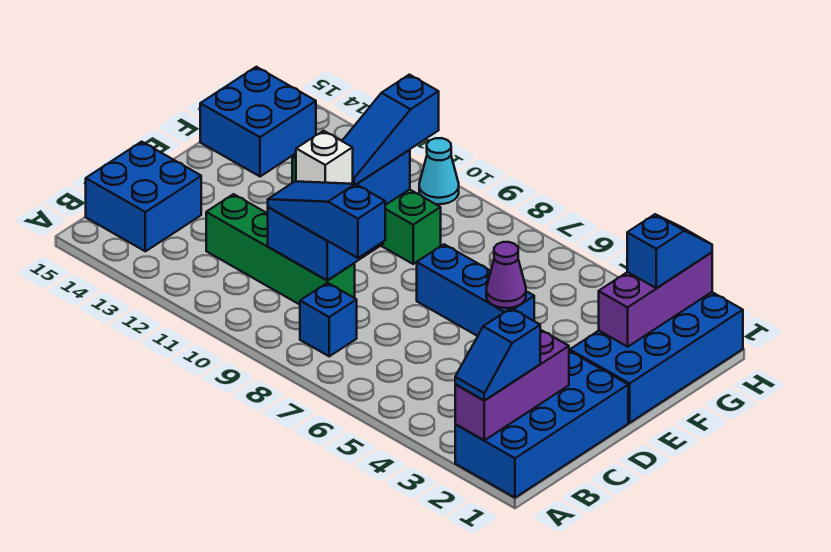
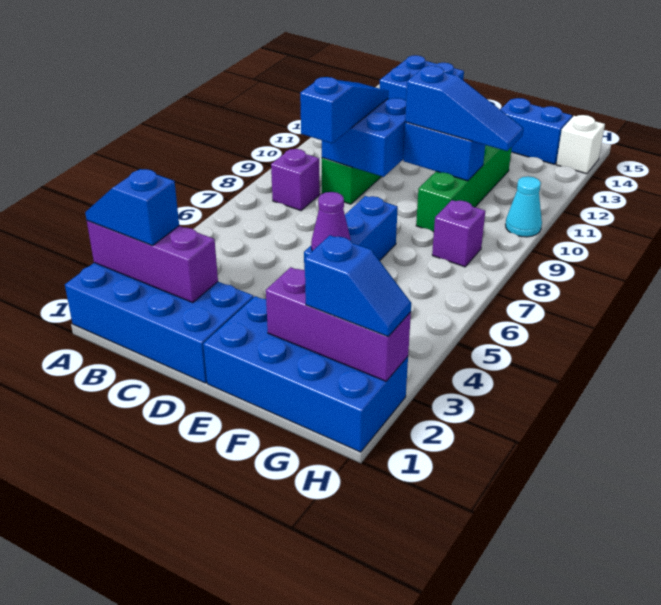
blue 1x1 brick [300,283,357,356] -> purple 1x1 brick [271,149,320,211]
white 1x1 brick [296,131,353,184] -> white 1x1 brick moved to [556,115,605,174]
blue 1x3 slope [342,75,439,184] -> blue 1x3 slope turned to [405,66,523,151]
blue 2x2 brick [200,67,316,177] -> blue 1x2 brick [500,98,572,164]
none -> purple 1x1 brick [432,200,485,267]

